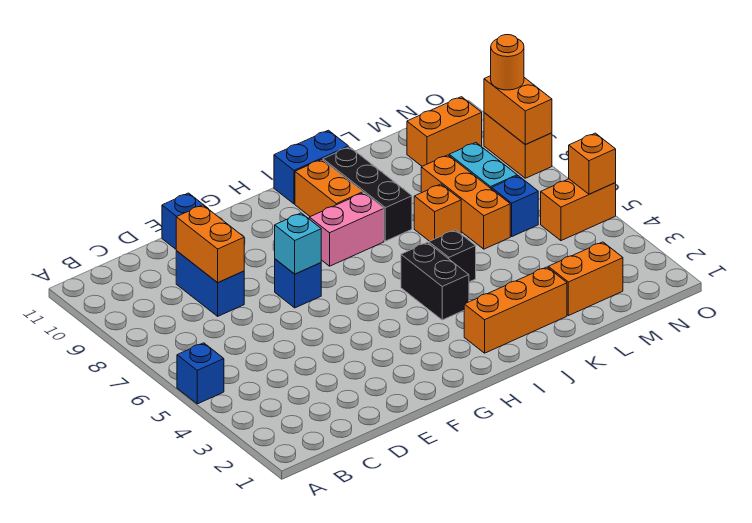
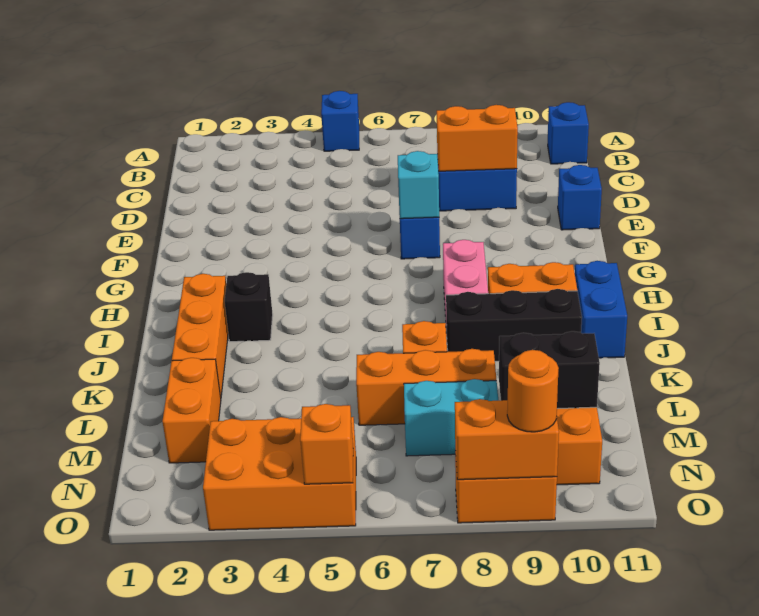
black 1x2 brick [401,242,469,320] -> black 1x2 brick moved to [499,331,600,409]
black 1x1 brick [429,230,476,282] -> black 1x1 brick moved to [225,272,273,342]
blue 1x1 brick [492,176,538,236] -> blue 1x1 brick moved to [548,102,589,164]
orange 1x2 brick [541,179,616,241] -> orange 2x3 brick [203,417,356,530]

